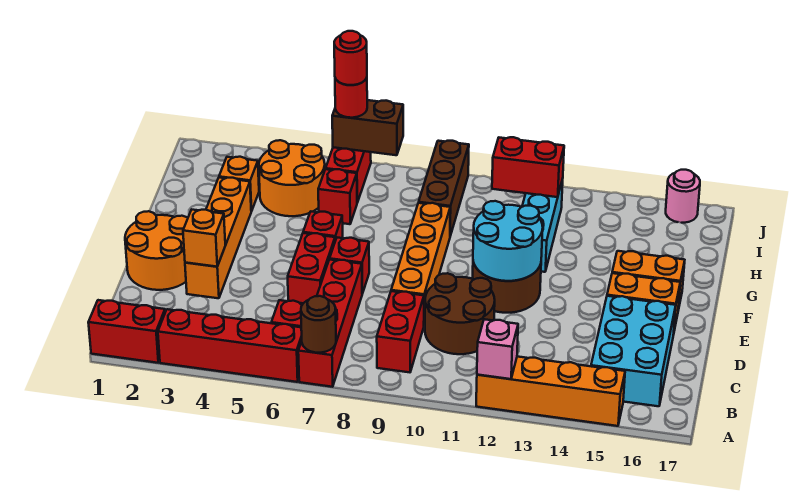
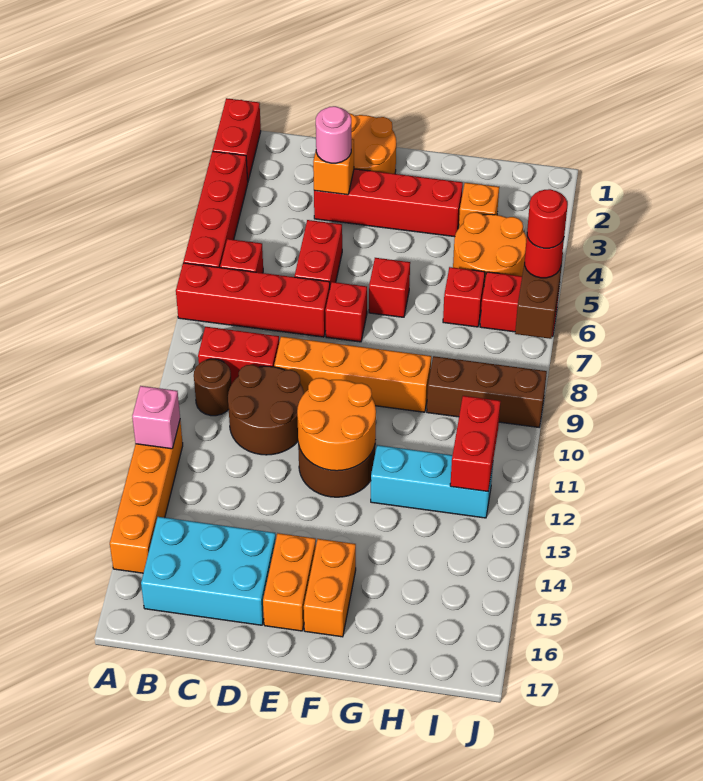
brown 1x1 round brick [301,296,336,353] -> brown 1x1 round brick moved to [194,359,231,416]
orange 1x4 brick [185,178,251,298] -> red 1x4 brick [314,169,463,237]
red 1x2 brick [288,233,335,303] -> red 1x2 brick turned to [295,220,342,287]
cyan 2x2 round brick [473,201,543,281] -> orange 2x2 round brick [297,378,376,471]
pink 1x1 round brick [666,170,700,223] -> pink 1x1 round brick moved to [316,106,351,163]

